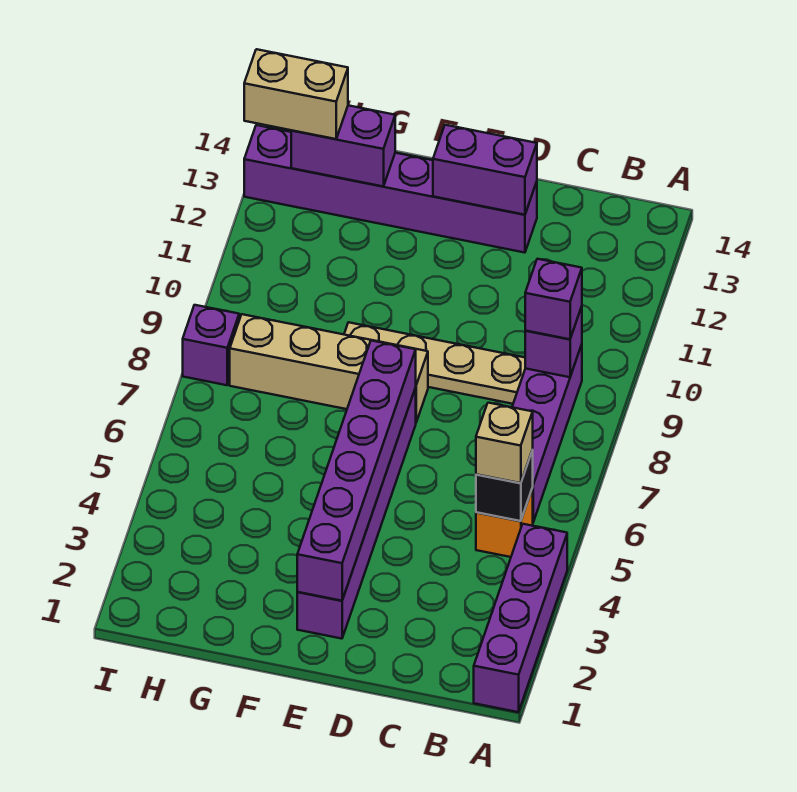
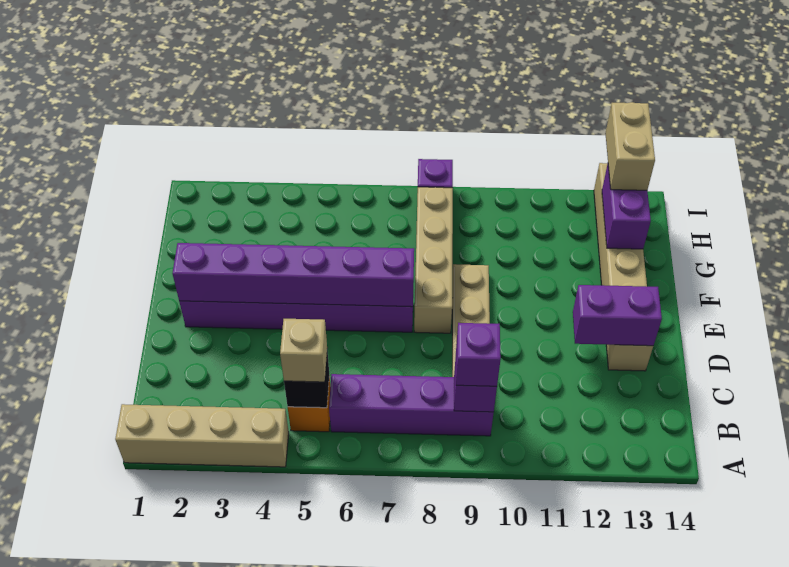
purple 1x4 brick [474,524,567,712] -> tan 1x4 brick [115,404,289,467]
purple 1x6 brick [244,125,537,253] -> tan 1x6 brick [594,163,653,371]
purple 1x2 brick [433,125,537,215] -> purple 1x2 brick turned to [573,285,662,346]

